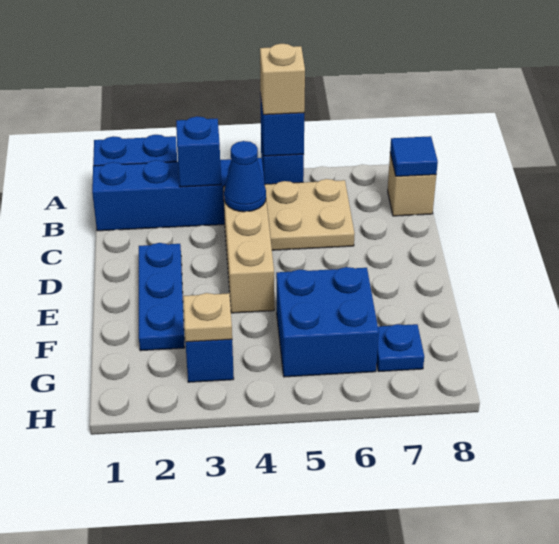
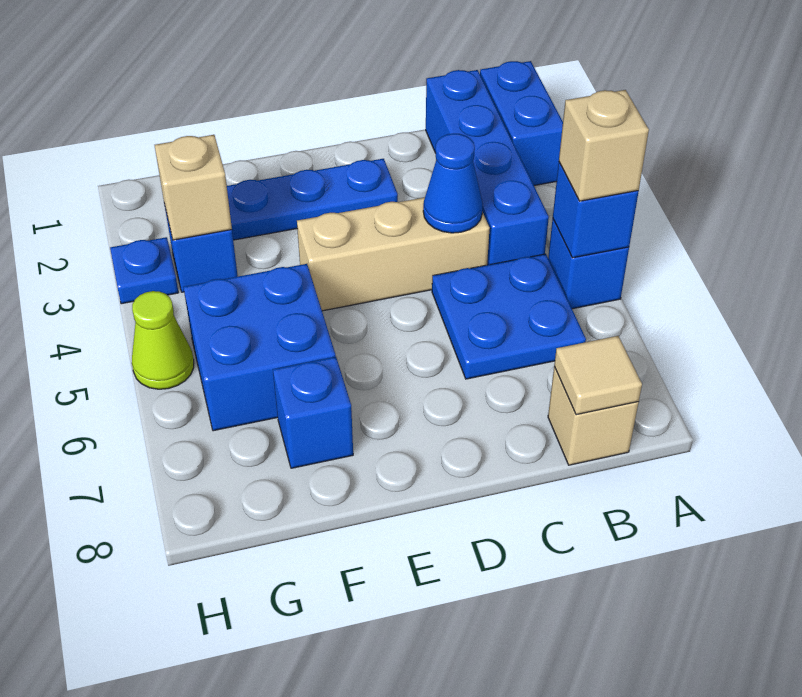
blue 1x1 brick [176,116,221,187] -> blue 1x1 brick moved to [273,357,353,468]
tan 2x2 plate [265,179,355,250] -> blue 2x2 plate [432,254,586,379]
blue 1x1 tile [390,136,438,176] -> tan 1x1 tile [554,336,642,415]
tan 1x1 plate [183,293,232,342] -> tan 1x1 brick [155,135,232,240]
blue 1x1 plate [377,324,424,371] -> blue 1x1 plate moved to [110,237,179,304]
none -> lime 1x1 cone [132,291,194,389]

